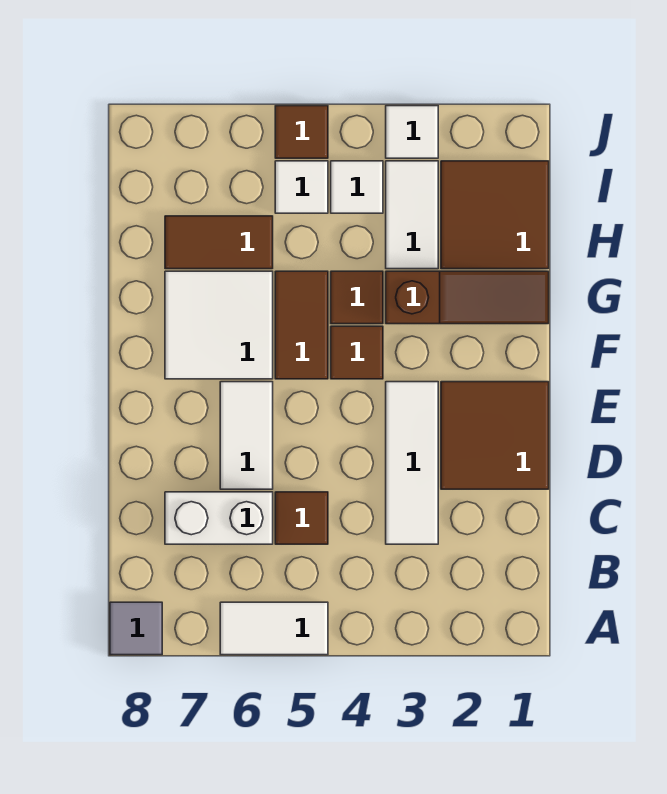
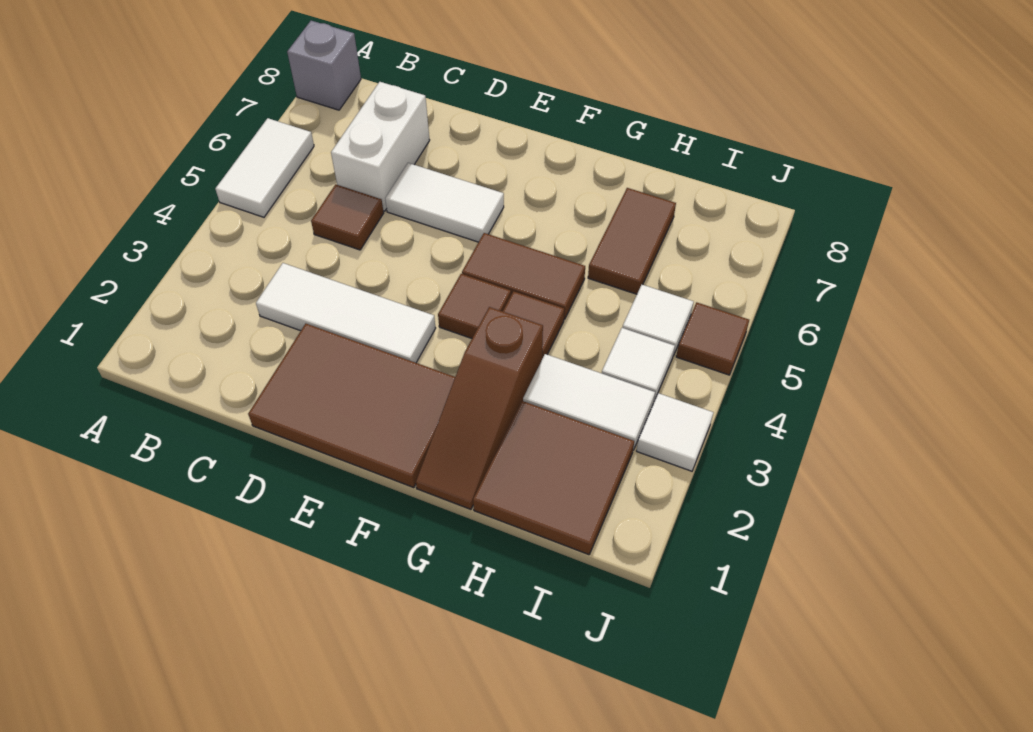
grey 1x1 tile [110,602,162,655] -> grey 1x1 brick [287,21,361,110]
brown 2x2 tile [441,382,549,489] -> brown 2x3 tile [248,324,455,488]
white 2x2 tile [165,271,273,379] -> none

